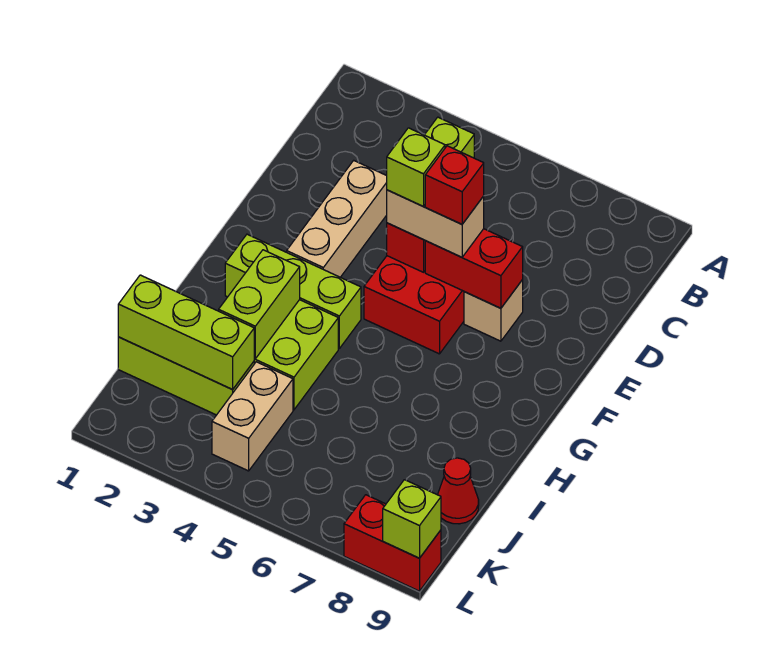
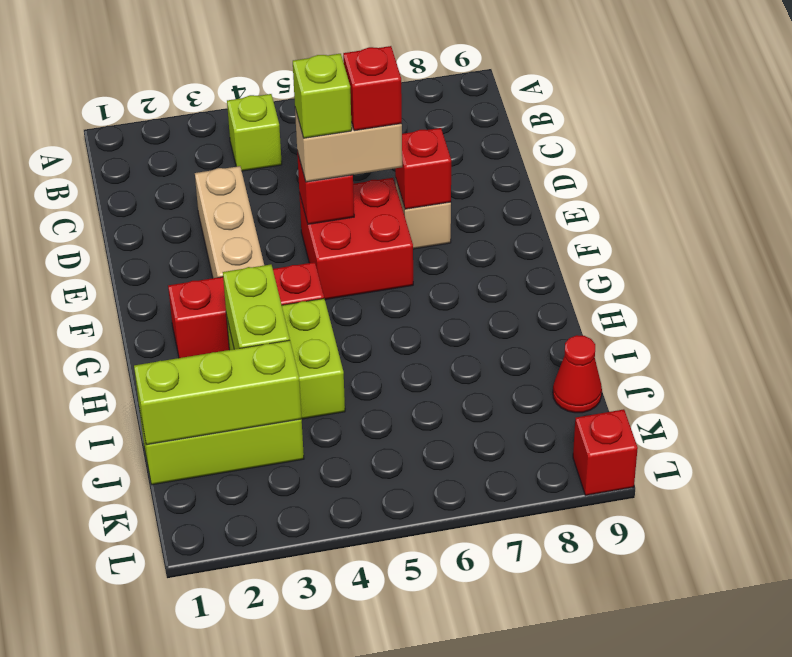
red 1x2 brick [425,229,523,308] -> red 1x1 brick [395,128,451,209]
lime 1x3 brick [225,234,361,348] -> red 1x3 brick [168,262,324,358]
tan 1x2 brick [212,362,293,471] -> none
red 1x2 brick [344,495,441,591] -> red 1x1 brick [573,409,638,495]
lime 1x1 brick [383,480,441,558] -> none

